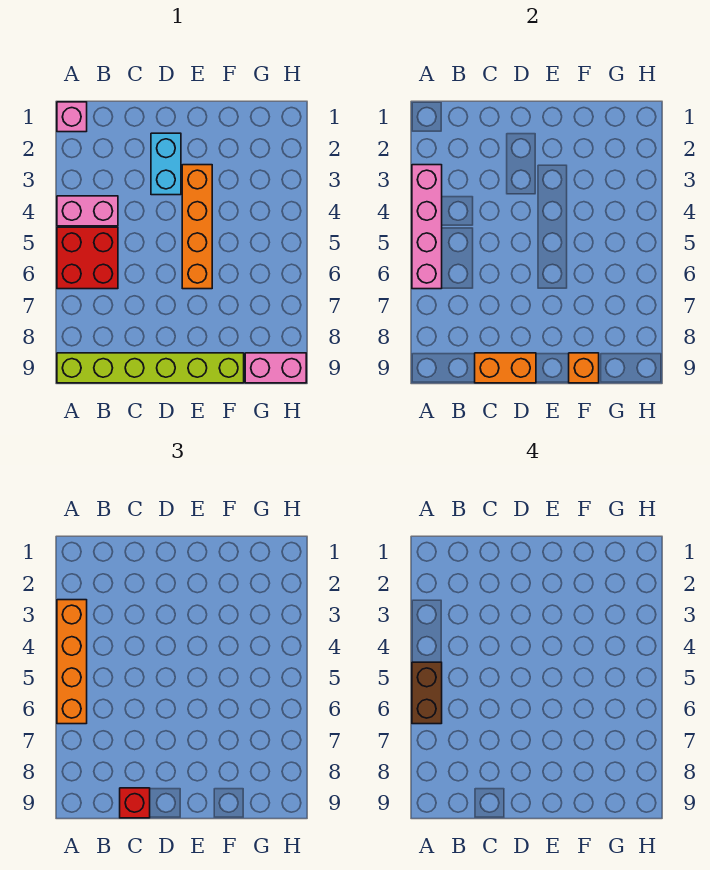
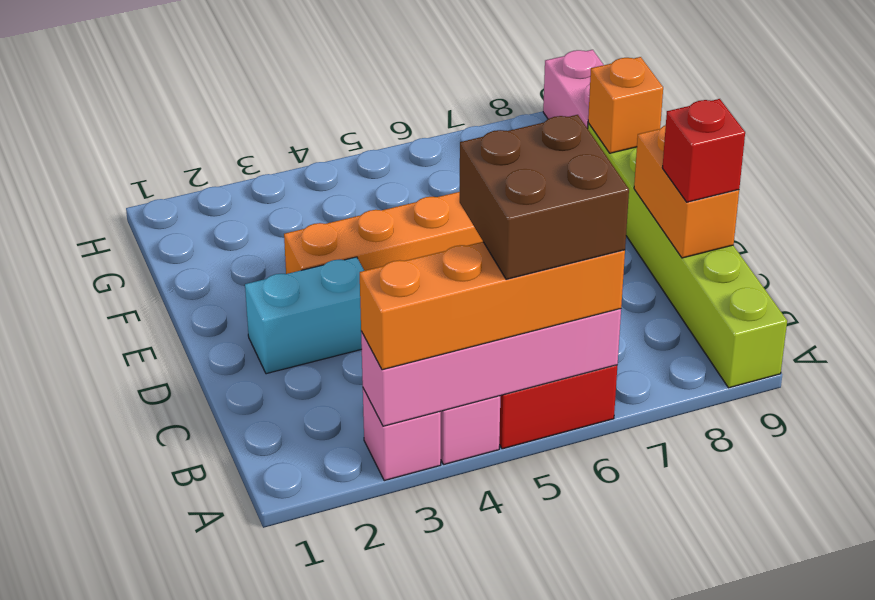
pink 1x1 brick [57,102,87,132] -> pink 1x1 brick moved to [363,389,441,481]
brown 1x2 brick [412,662,442,724] -> brown 2x2 brick [460,115,629,279]

